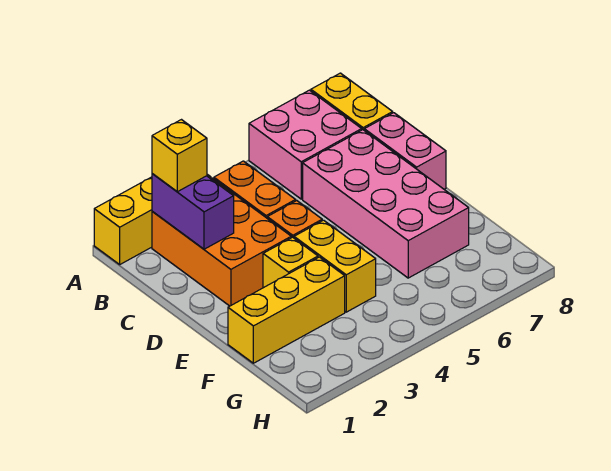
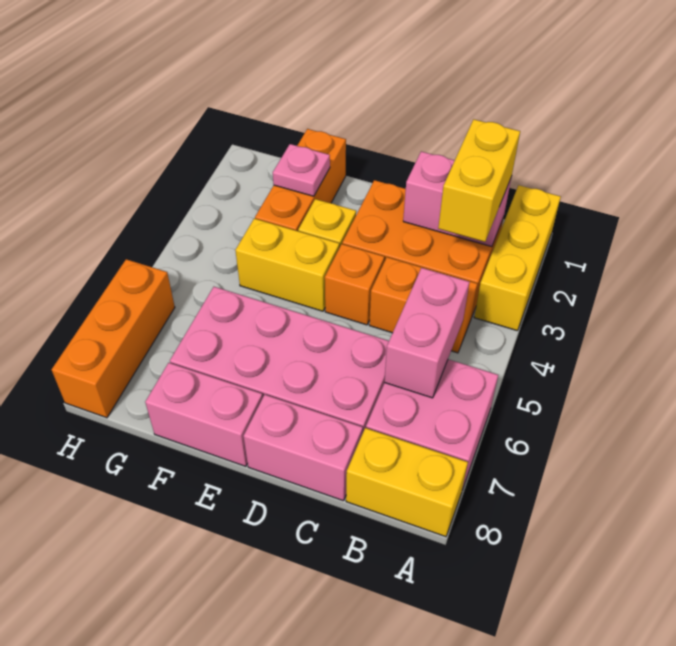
purple 1x2 brick [152,174,234,249] -> pink 1x2 brick [403,151,511,247]
yellow 1x1 brick [152,120,207,192] -> yellow 1x2 brick [438,119,520,242]
none -> pink 1x2 brick [384,268,469,398]
none -> pink 1x2 brick [145,363,263,466]
yellow 1x3 brick [228,257,345,363] -> orange 1x3 brick [255,129,346,231]
none -> pink 1x1 plate [273,144,330,196]
none -> orange 1x3 brick [52,259,175,418]

